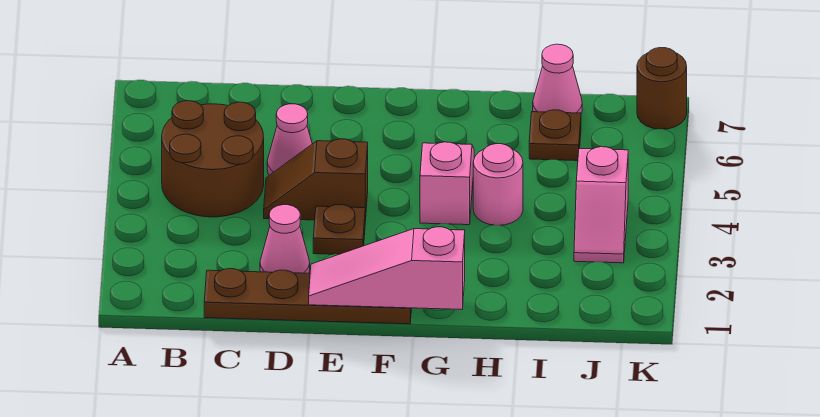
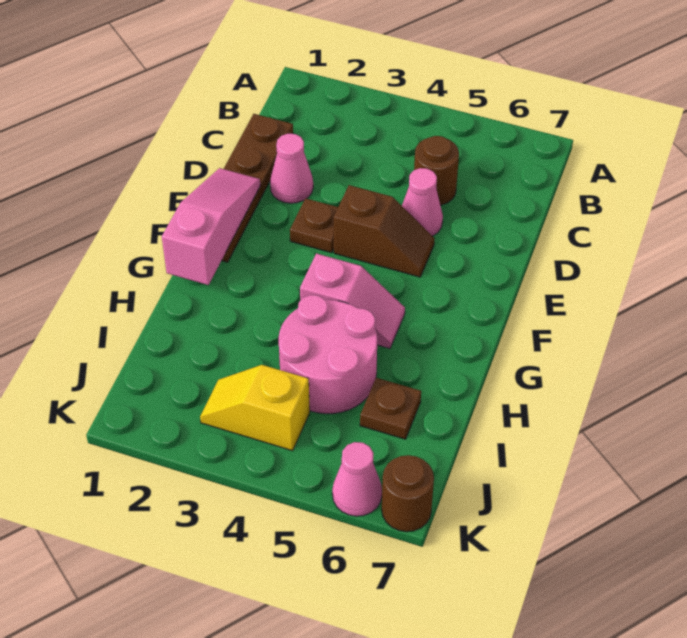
brown 2x2 round brick [162,101,264,217] -> brown 1x1 round brick [414,136,459,205]
brown 1x2 slope [264,139,368,221] -> brown 1x2 slope turned to [334,185,434,277]
pink 1x1 round brick [473,144,523,225] -> pink 2x2 round brick [279,295,377,414]
pink 1x1 cone [533,44,582,114] -> pink 1x1 cone moved to [332,442,382,516]
pink 1x2 slope [574,147,628,263] -> yellow 1x2 slope [200,365,310,451]

